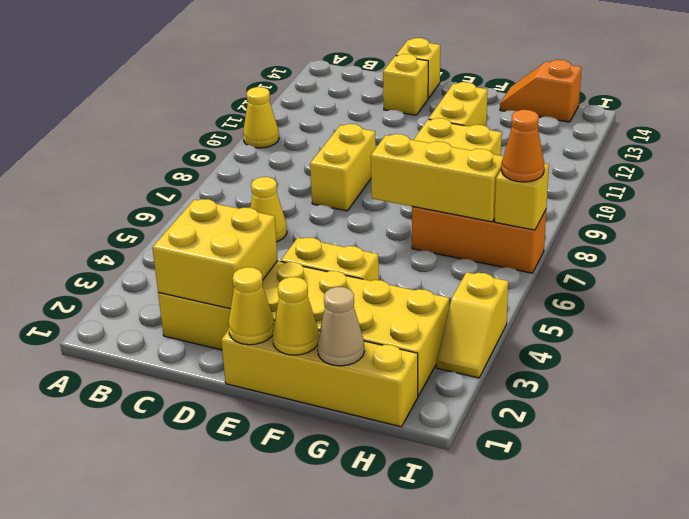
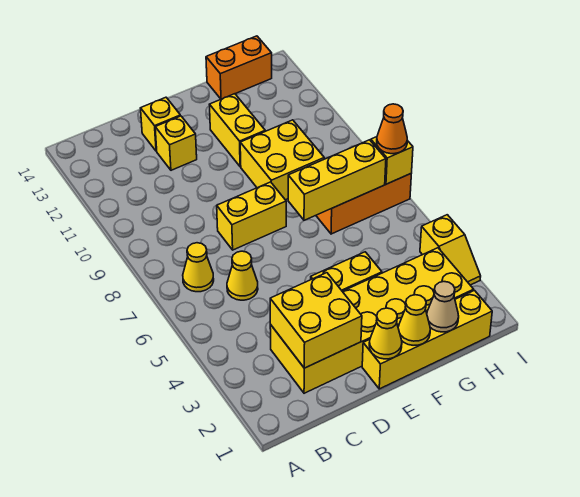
yellow 1x1 cone [243,87,279,148] -> yellow 1x1 cone moved to [183,243,214,292]
yellow 1x2 brick [310,124,376,211] -> yellow 1x2 brick turned to [217,182,286,250]
yellow 1x1 brick [396,38,440,98] -> yellow 1x1 brick moved to [155,116,197,170]
orange 1x2 slope [500,60,582,122] -> orange 1x2 brick [206,36,272,99]

